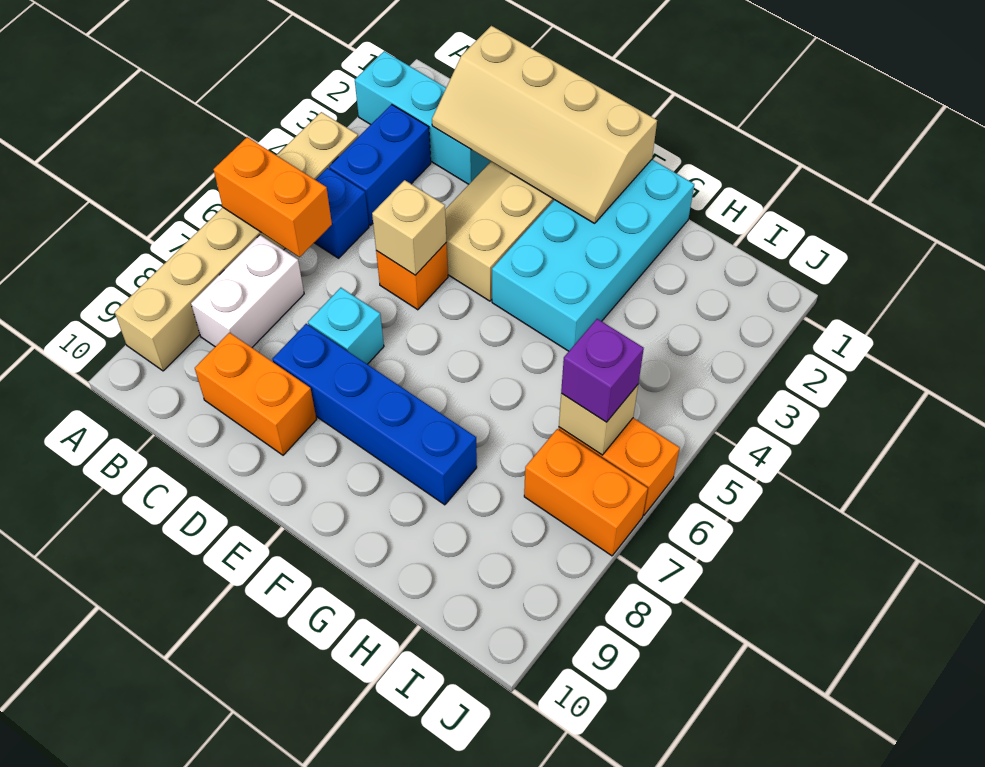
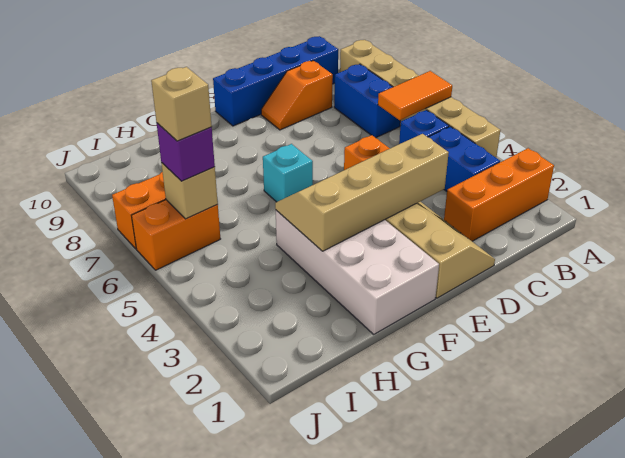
cyan 1x3 brick [355,51,491,184] -> orange 1x3 brick [444,148,554,241]
orange 1x2 brick [213,137,332,257] -> orange 1x2 tile [378,71,452,120]
white 1x2 brick [191,235,304,348] -> blue 1x2 brick [334,64,400,138]
tan 2x4 slope [432,26,657,223] -> tan 2x4 slope moved to [275,134,449,251]
orange 1x2 brick [195,333,316,455] -> orange 1x2 slope [261,61,333,130]
tan 1x1 brick [372,180,446,275] -> tan 1x1 brick moved to [151,67,212,141]
cyan 1x1 brick [308,288,384,364] -> cyan 1x1 brick moved to [263,144,313,202]
blue 1x4 brick [272,324,477,505] -> blue 1x4 brick moved to [213,36,338,126]
cyan 2x4 brick [492,160,694,351] -> white 2x4 brick [276,210,439,334]

